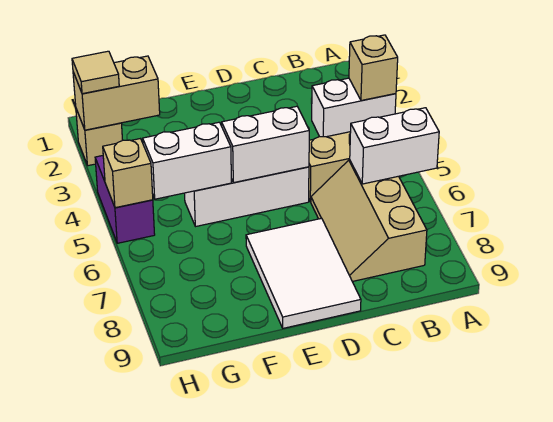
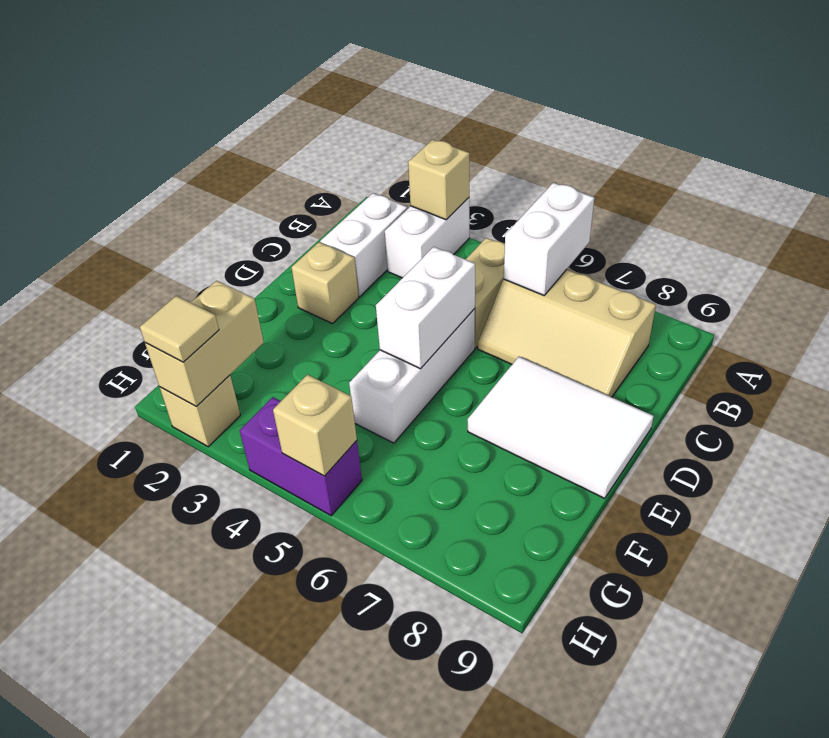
none -> tan 1x1 brick [291,242,359,324]
white 1x2 brick [143,122,231,199] -> white 1x2 brick moved to [320,193,408,297]

